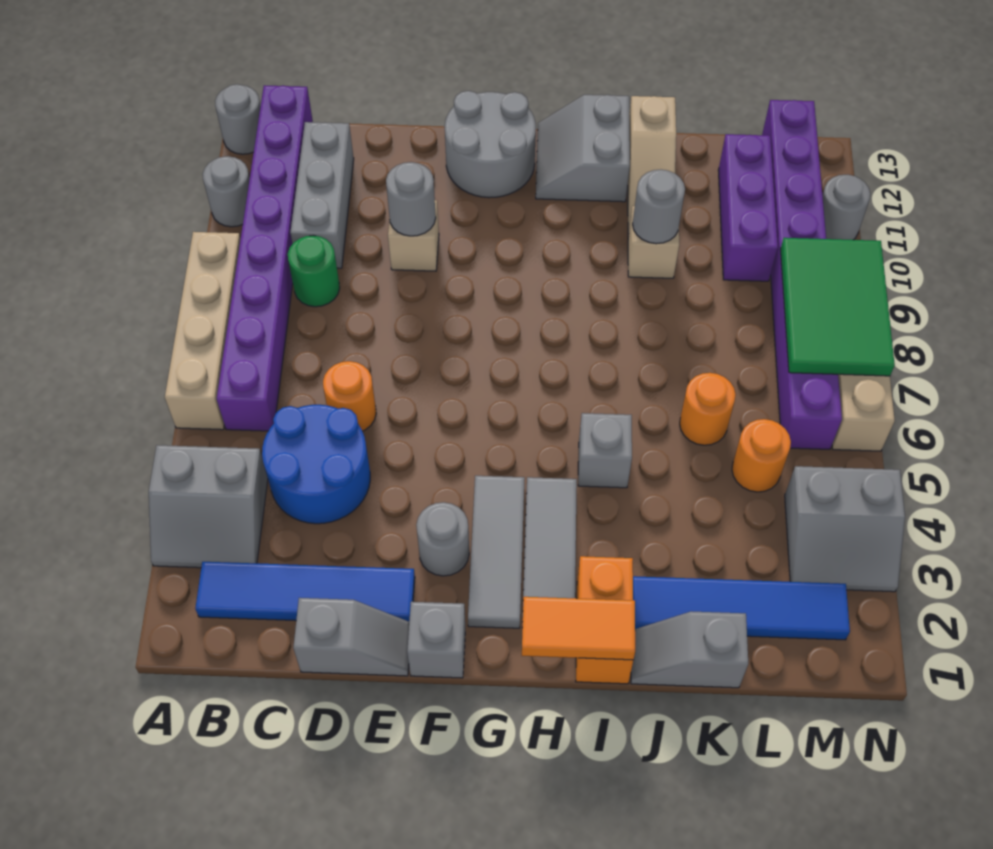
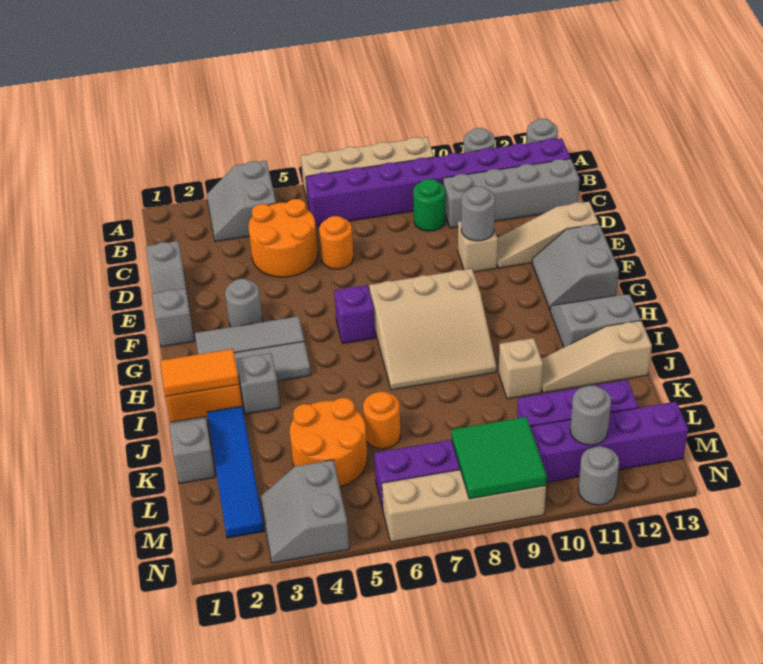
blue 1x4 tile [195,562,415,622] -> none
blue 2x2 round brick [262,405,370,524] -> orange 2x2 round brick [248,199,318,277]
grey 1x3 brick [290,122,354,268] -> grey 1x4 brick [443,159,580,228]
none -> tan 1x3 slope [497,202,599,268]
grey 2x2 round brick [445,91,536,198] -> grey 2x2 slope [532,224,619,310]
none -> purple 1x1 brick [334,285,375,344]
none -> tan 3x3 slope [369,269,497,390]
orange 1x2 tile [522,597,635,660] -> orange 1x2 tile turned to [160,349,239,396]
grey 1x1 brick [578,413,632,488] -> grey 1x1 brick moved to [237,353,280,414]
grey 1x1 round brick [633,170,685,244] -> grey 1x1 round brick moved to [570,385,611,445]
orange 1x1 round brick [732,419,791,492] -> orange 2x2 round brick [290,398,367,487]
green 2x3 tile [780,238,895,376] -> green 2x2 tile [452,417,547,499]

